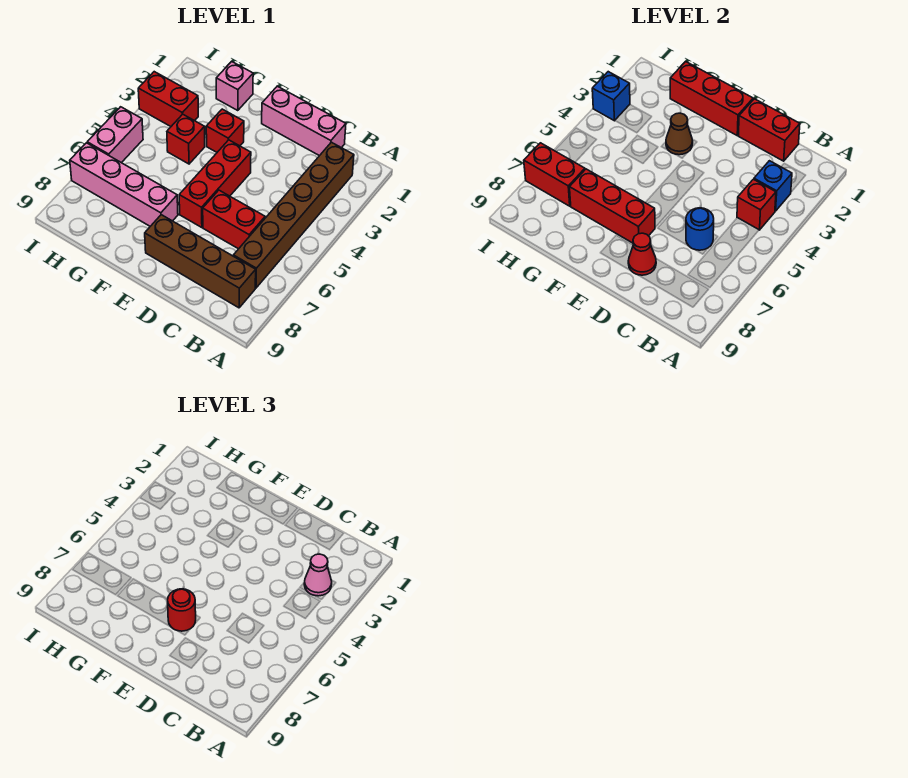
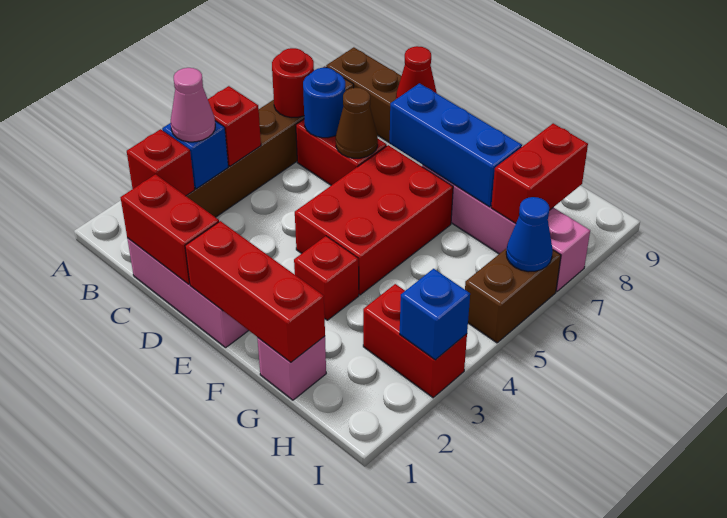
red 1x3 brick [179,140,251,228] -> red 2x3 brick [295,145,453,295]
red 1x3 brick [570,169,655,243] -> blue 1x3 brick [390,83,522,207]
red 1x1 round brick [168,589,196,631] -> red 1x1 round brick moved to [272,48,314,118]
brown 1x1 cone [666,113,693,155] -> brown 1x1 cone moved to [336,88,378,158]
red 1x1 brick [167,114,205,164] -> red 1x1 brick moved to [127,129,195,196]
red 1x2 brick [524,143,585,206] -> red 1x2 brick turned to [491,123,588,223]
pink 1x2 brick [87,107,143,163] -> brown 1x2 brick [465,248,561,343]
none -> blue 1x1 cone [506,197,553,272]

